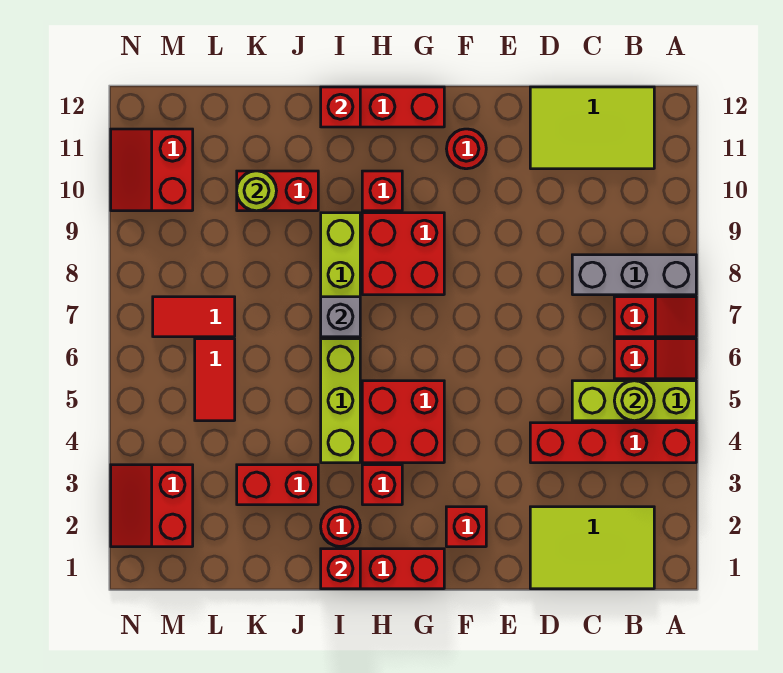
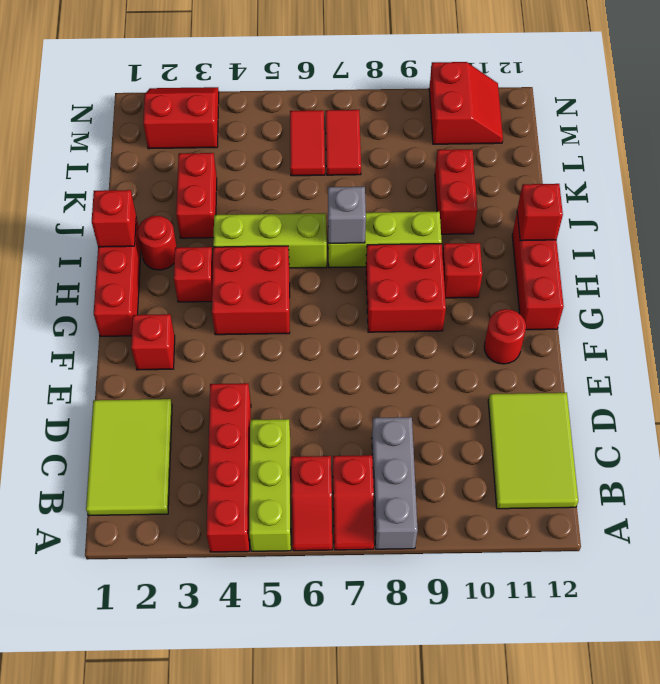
lime 1x1 round brick [614,381,654,421] -> none
lime 1x1 round brick [237,171,276,211] -> none
red 1x2 tile [195,339,235,421] -> red 1x2 tile turned to [290,110,325,176]
red 2x2 slope [111,129,193,211] -> red 2x2 slope turned to [429,62,503,144]

